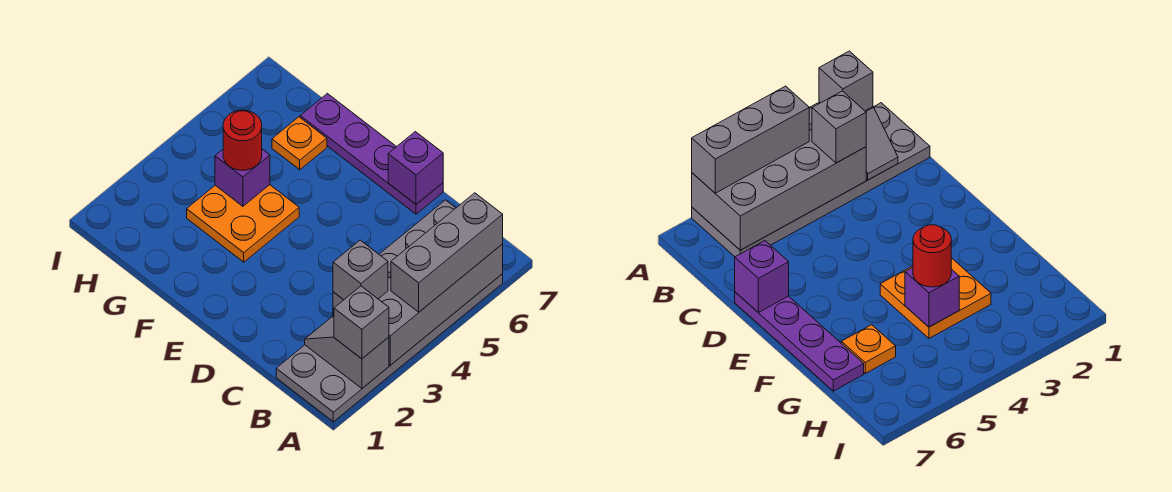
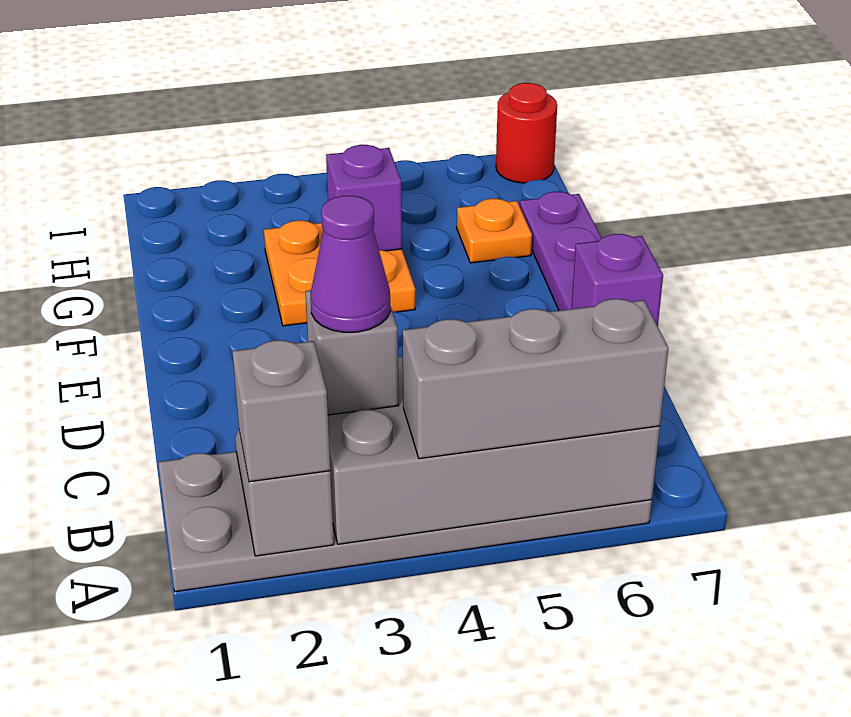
none -> purple 1x1 cone [311,196,391,332]
red 1x1 round brick [223,110,262,170] -> red 1x1 round brick moved to [496,83,557,183]

